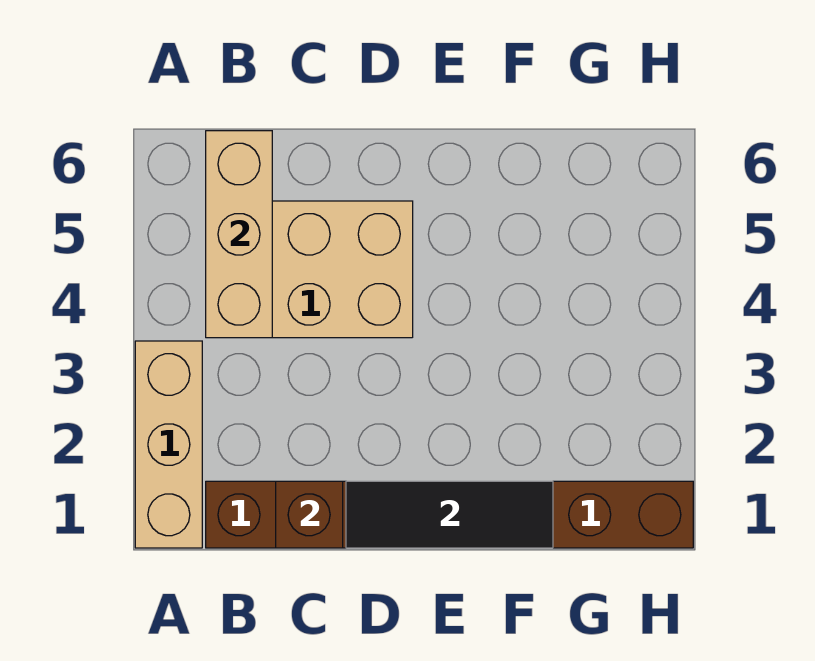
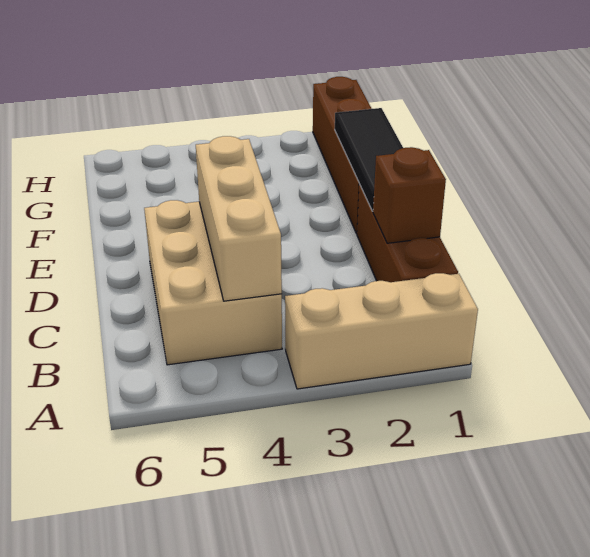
tan 1x3 brick [206,131,272,338] -> tan 1x3 brick turned to [196,136,282,301]

